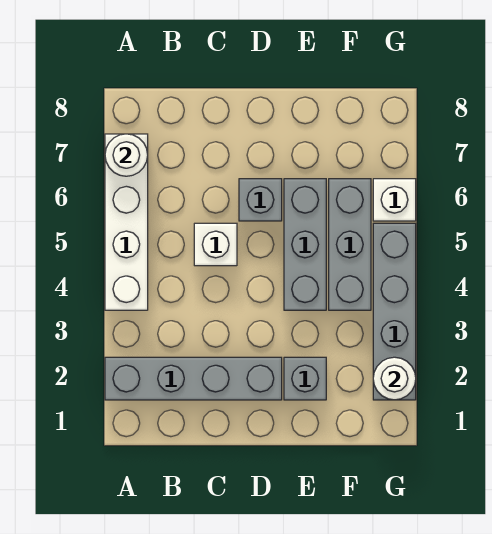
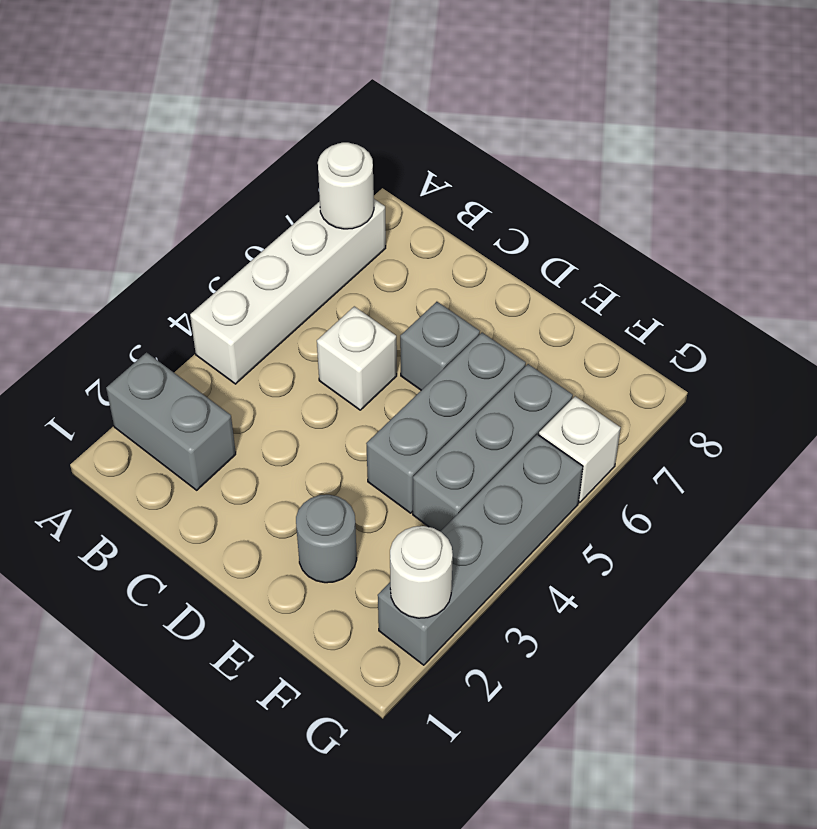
grey 1x4 brick [105,357,282,400] -> grey 1x2 brick [106,352,236,490]
grey 1x1 brick [284,357,326,400] -> grey 1x1 round brick [296,495,357,583]

